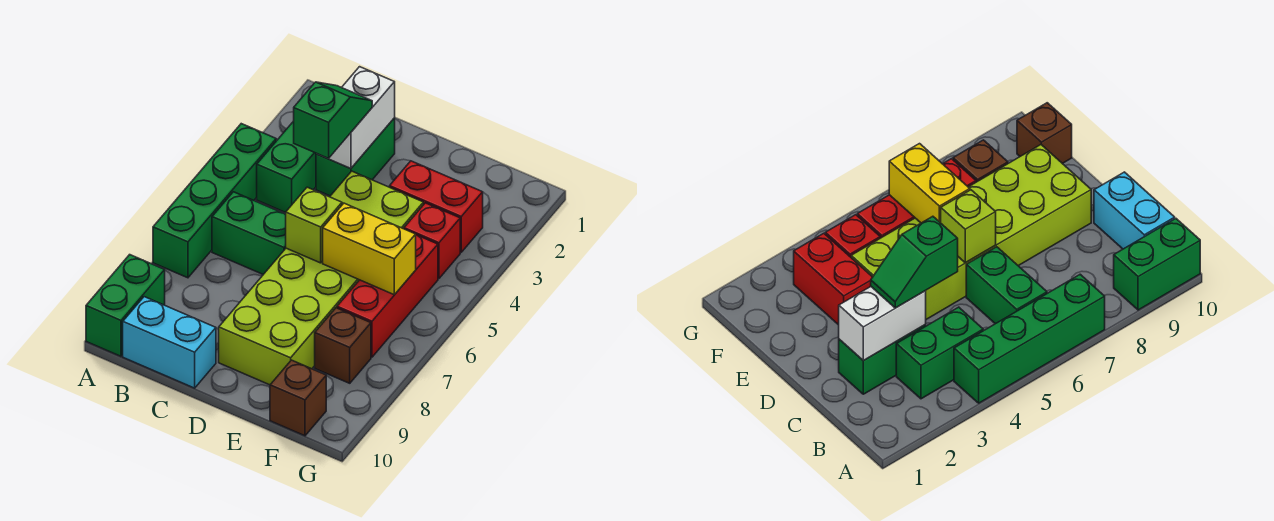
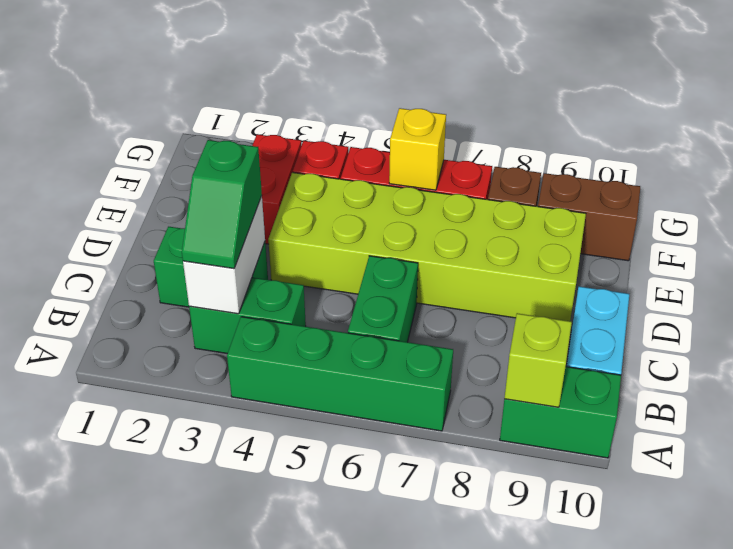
white 1x2 brick [316,67,395,168] -> white 1x2 brick turned to [183,196,265,314]
green 1x2 slope [294,82,372,158] -> green 1x2 slope turned to [182,140,262,269]
lime 1x1 brick [285,187,342,263] -> lime 1x1 brick moved to [504,313,572,407]
yellow 1x2 brick [323,203,416,295] -> yellow 1x1 brick [389,108,446,190]
brown 1x1 brick [270,360,326,436] -> brown 1x2 brick [538,173,640,261]

